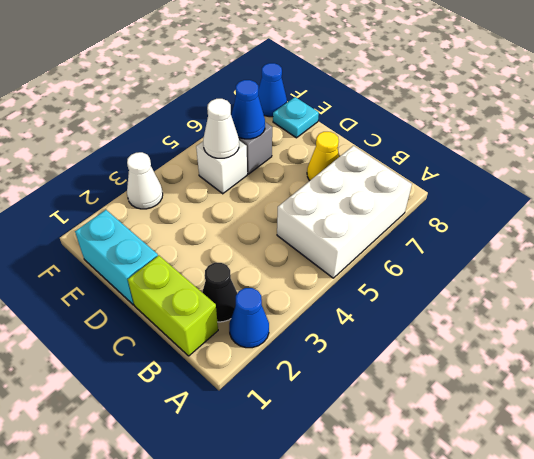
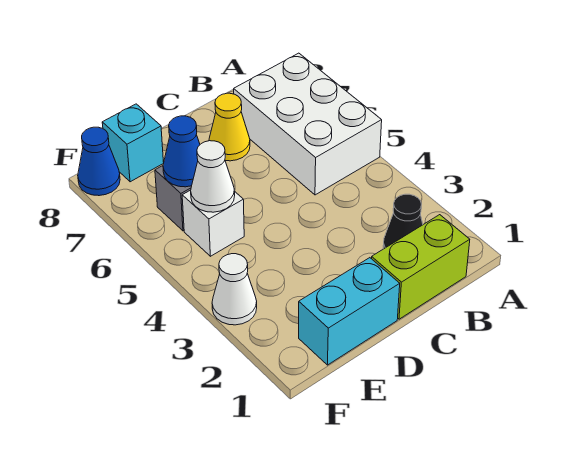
blue 1x1 cone [229,288,269,348] -> none
cyan 1x1 plate [273,97,319,138] -> cyan 1x1 brick [102,104,164,182]

